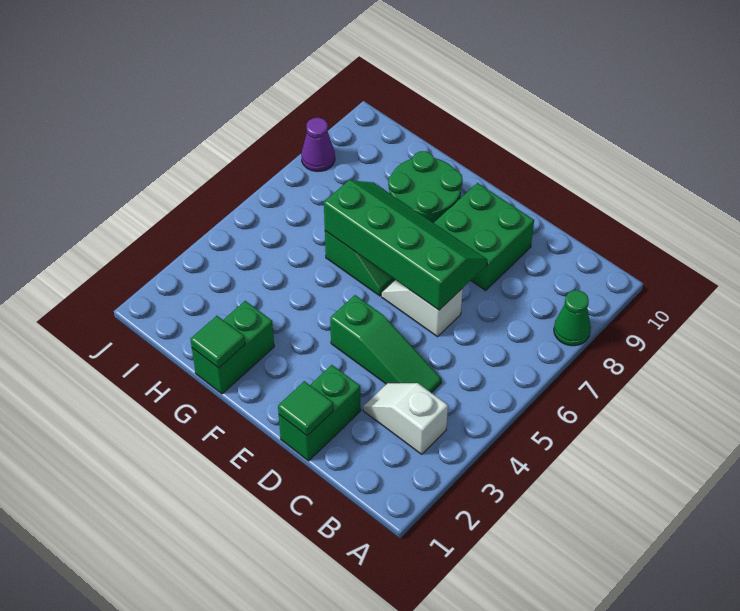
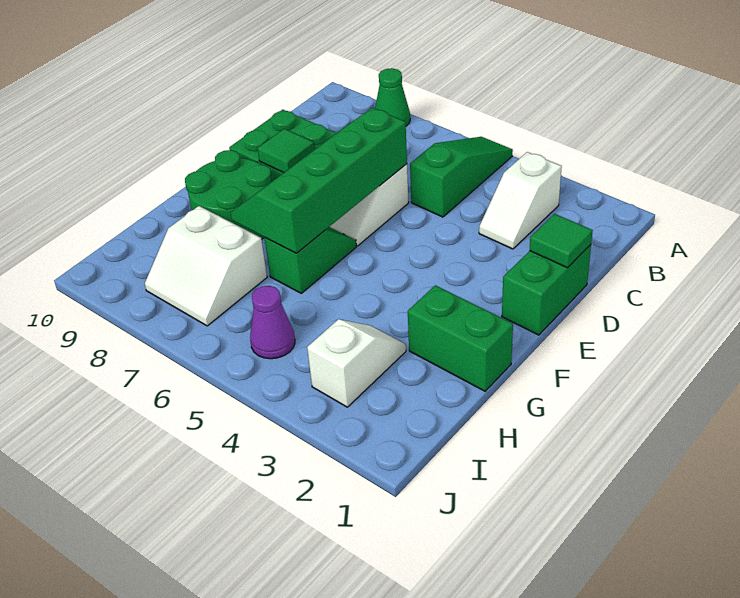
green 1x3 slope [330,295,441,393] -> green 1x3 slope moved to [410,137,513,217]
green 1x2 brick [279,365,361,461] -> green 1x2 brick turned to [502,245,591,335]
green 1x1 tile [190,316,245,368] -> green 1x1 tile moved to [257,129,315,173]
none -> white 1x2 slope [307,319,406,407]
none -> white 2x2 slope [145,206,267,326]
purple 1x1 cone [301,118,335,172] -> purple 1x1 cone moved to [250,286,295,359]

